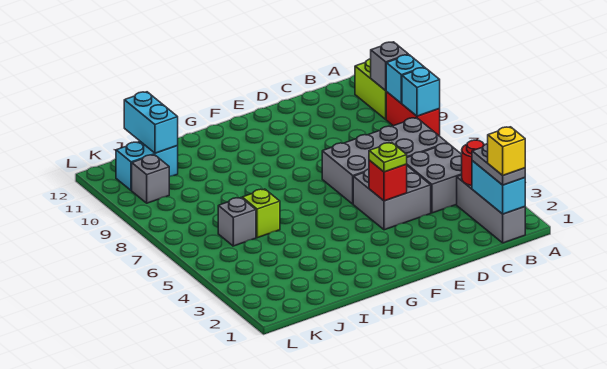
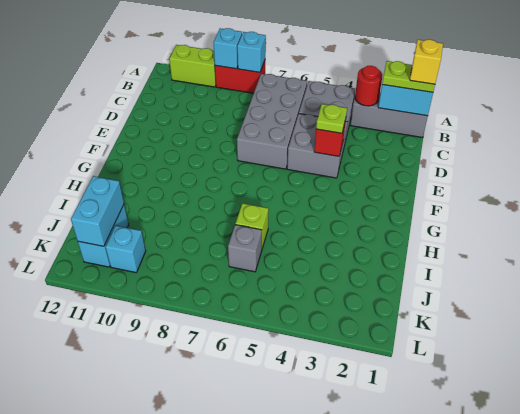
grey 1x1 brick [371,42,408,91] -> none
grey 1x2 plate [472,144,525,185] -> lime 1x2 plate [382,61,435,92]
cyan 1x2 brick [124,92,178,153] -> cyan 1x2 brick turned to [71,176,124,246]
grey 1x1 brick [132,155,169,203] -> cyan 1x1 brick [105,226,146,272]

